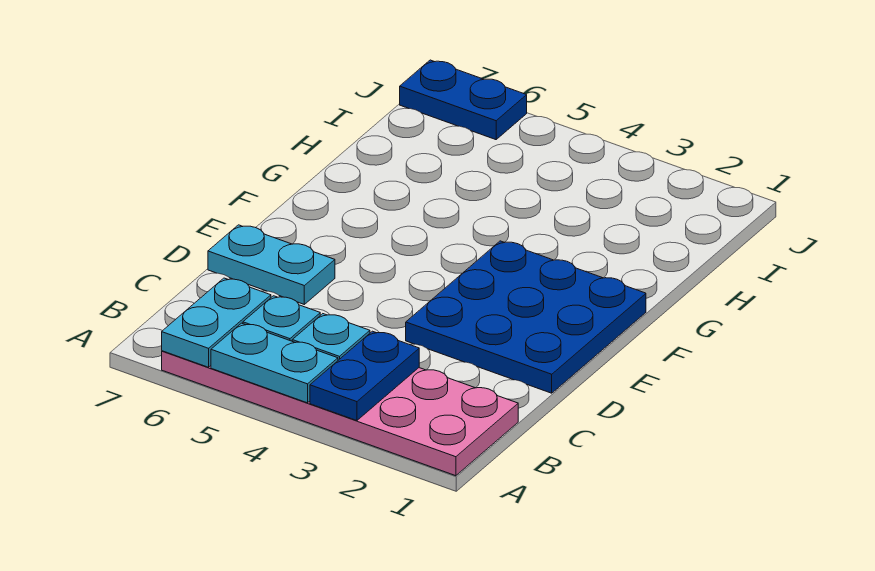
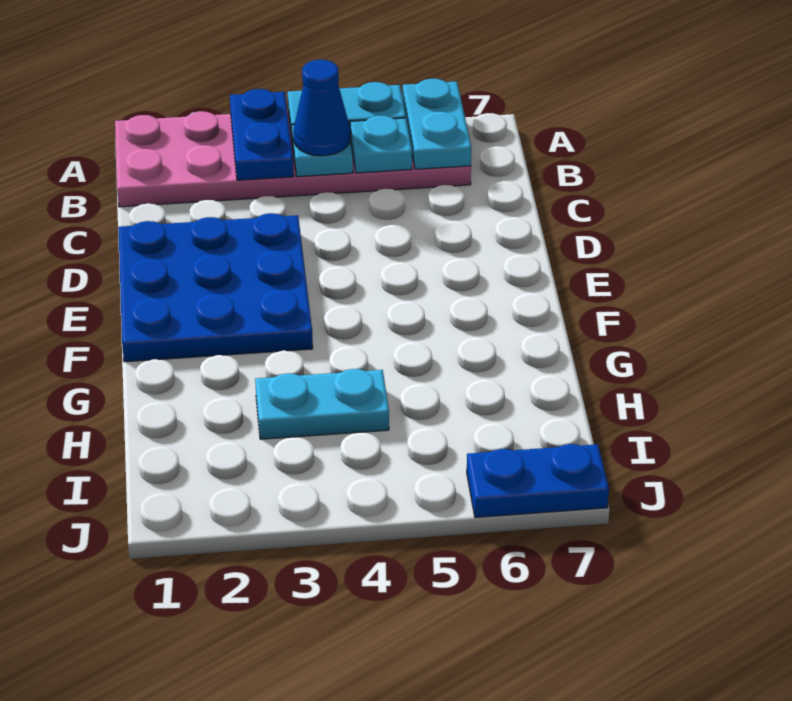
none -> blue 1x1 cone [293,60,350,156]
cyan 1x2 plate [208,225,335,304] -> cyan 1x2 plate moved to [255,369,389,439]

